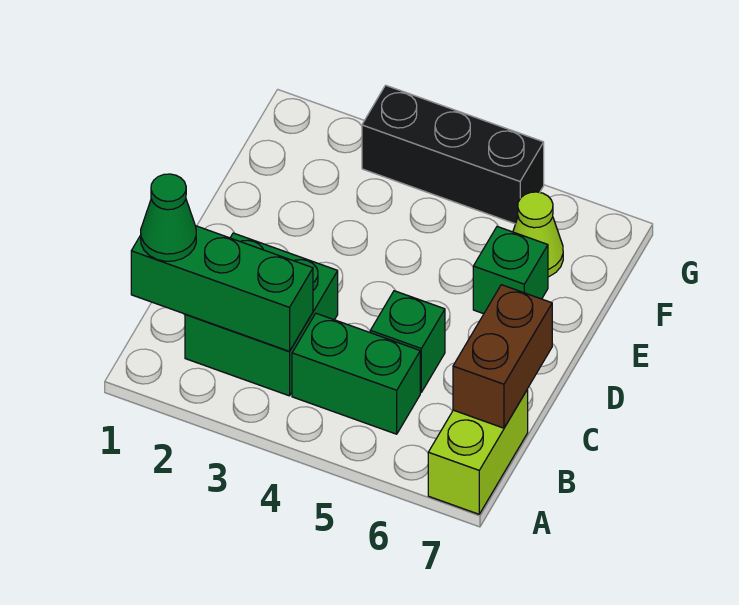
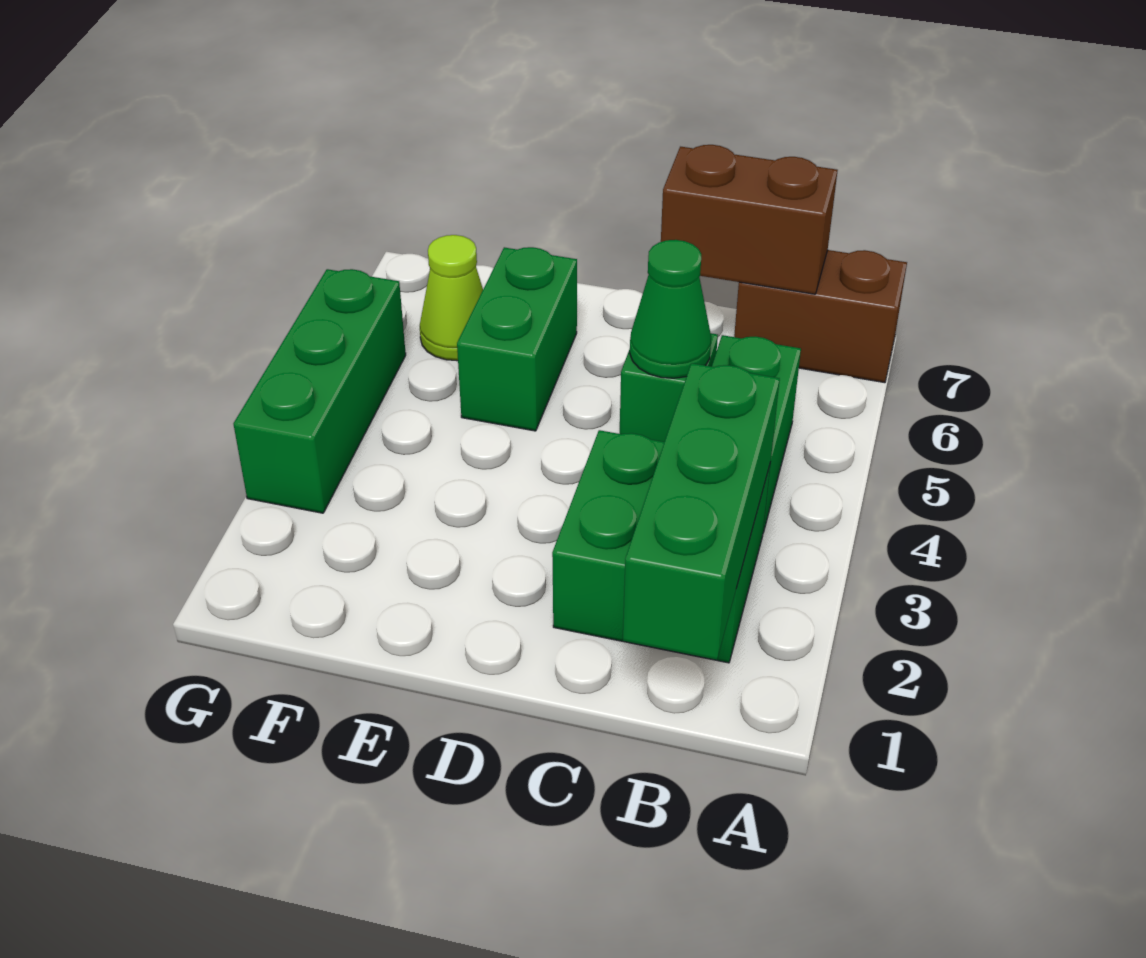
lime 1x2 brick [428,389,528,514] -> brown 1x2 brick [734,250,907,383]
green 1x1 cone [141,174,196,261] -> green 1x1 cone moved to [630,240,711,378]
green 1x1 brick [473,227,548,314] -> green 1x2 brick [457,247,577,431]
black 1x3 brick [362,85,544,224] -> green 1x3 brick [234,269,406,513]

